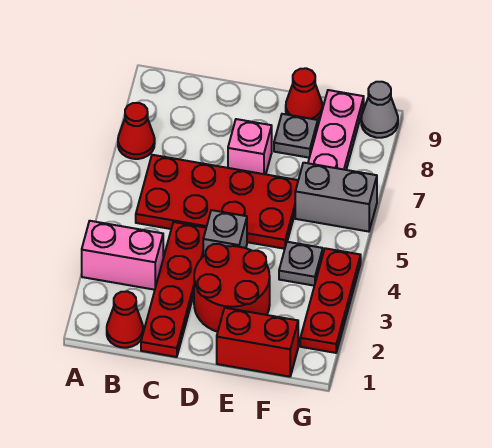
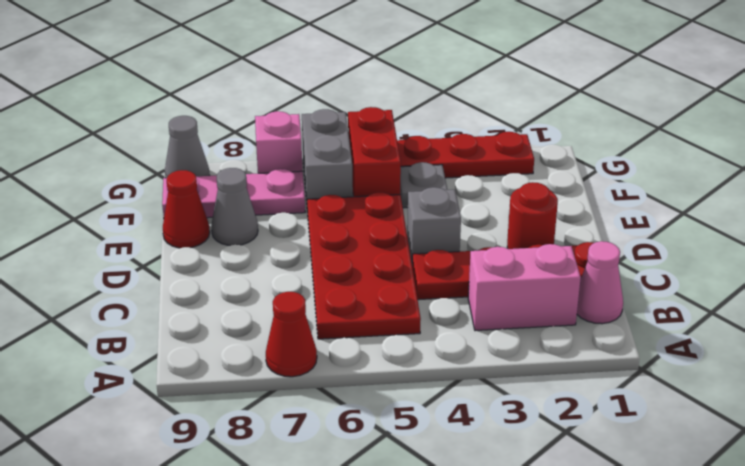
pink 1x2 brick [82,221,163,290] -> pink 1x2 brick turned to [468,244,581,331]
red 1x1 cone [107,292,143,348] -> pink 1x1 cone [577,241,623,324]
red 2x2 round brick [194,244,270,332] -> red 1x1 round brick [507,182,558,249]
pink 1x1 brick [228,119,272,174] -> pink 1x1 brick moved to [255,111,302,173]
red 1x2 brick [217,308,298,377] -> red 1x2 brick moved to [348,107,401,197]
grey 1x1 plate [274,114,318,158] -> grey 1x1 cone [211,168,258,245]

